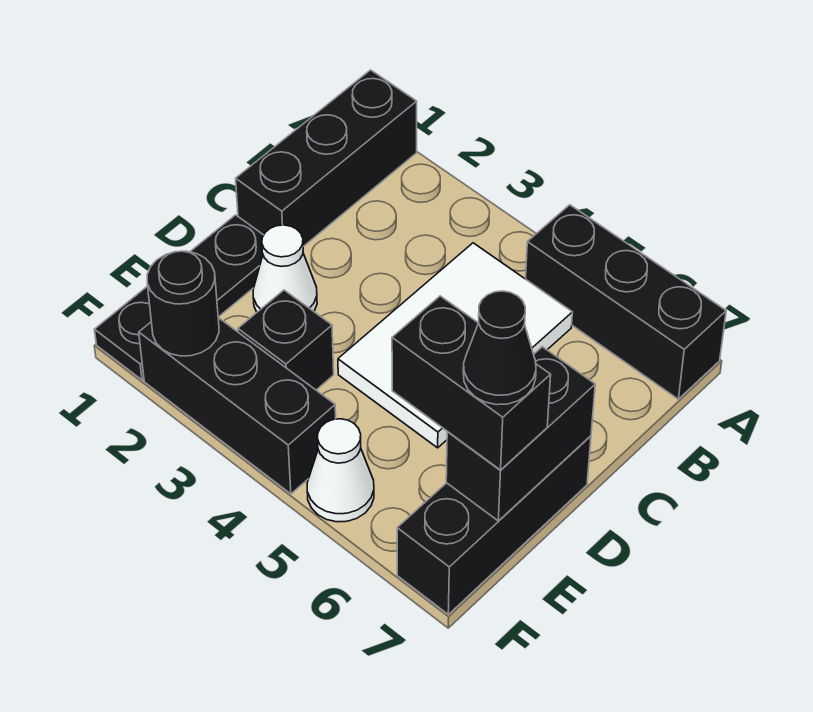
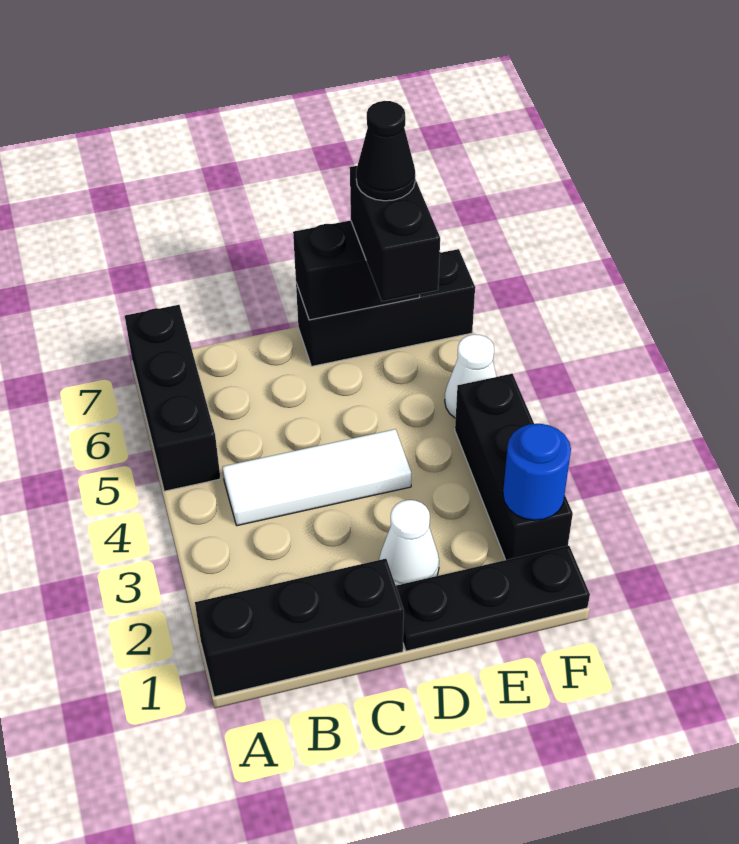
white 2x3 tile [338,243,572,448] -> white 1x3 tile [223,429,411,526]
black 1x1 brick [238,290,334,390] -> none
black 1x1 round brick [147,251,219,356] -> blue 1x1 round brick [503,424,571,520]

